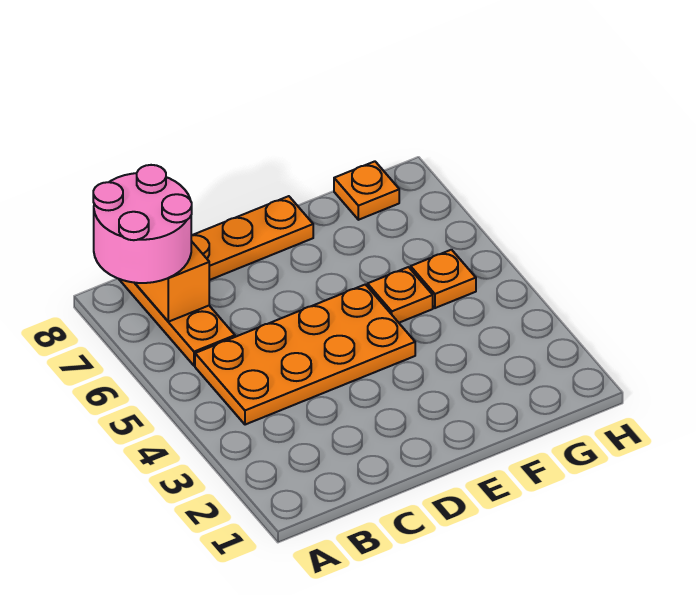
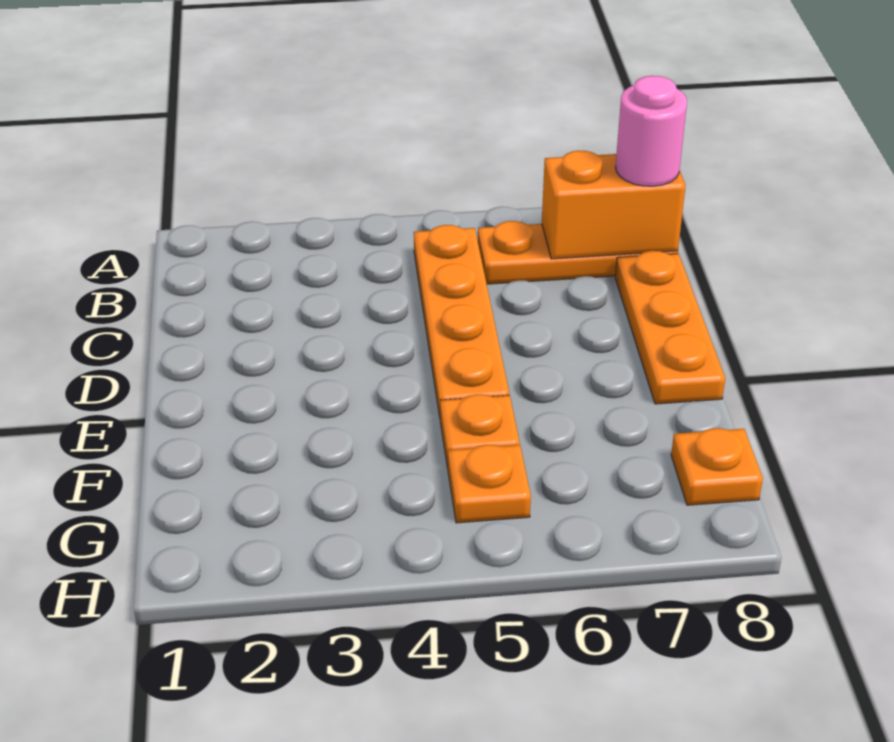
pink 2x2 round brick [93,165,192,283] -> pink 1x1 round brick [616,76,687,186]
orange 2x4 plate [195,284,415,425] -> orange 1x4 plate [414,225,509,416]

